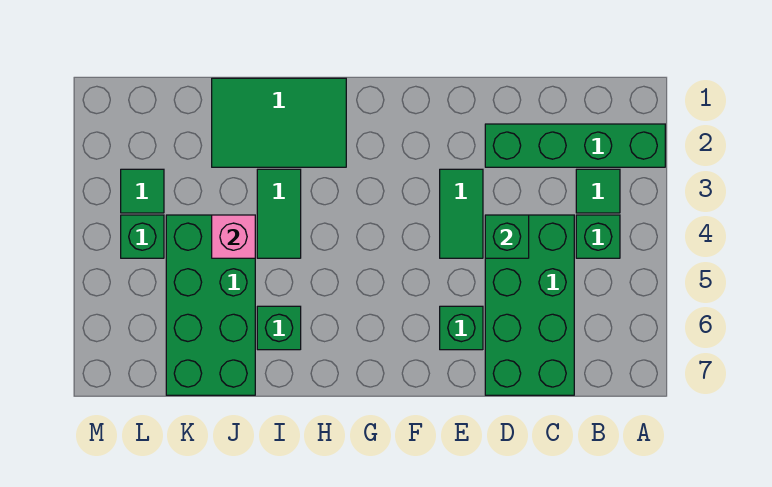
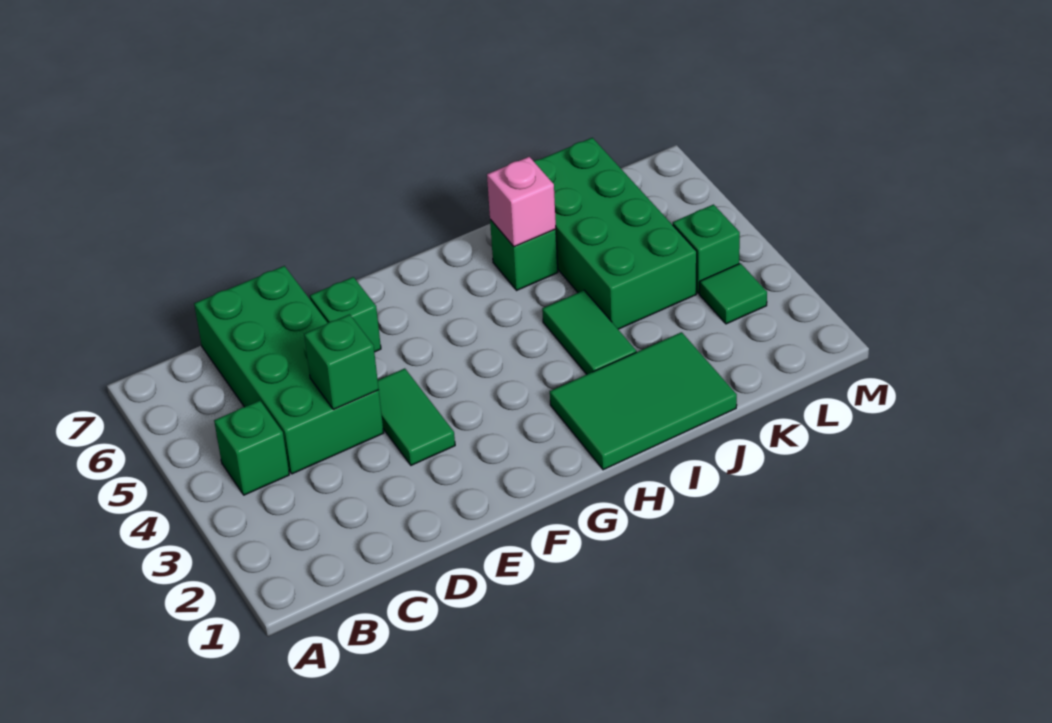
green 1x4 brick [485,124,665,167] -> none
green 1x1 tile [576,169,620,213] -> none
pink 1x1 brick [212,215,255,258] -> pink 1x1 brick moved to [487,157,556,247]

